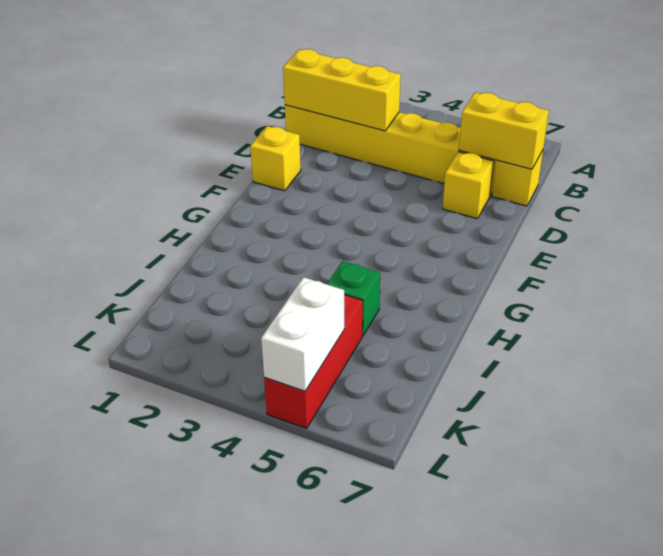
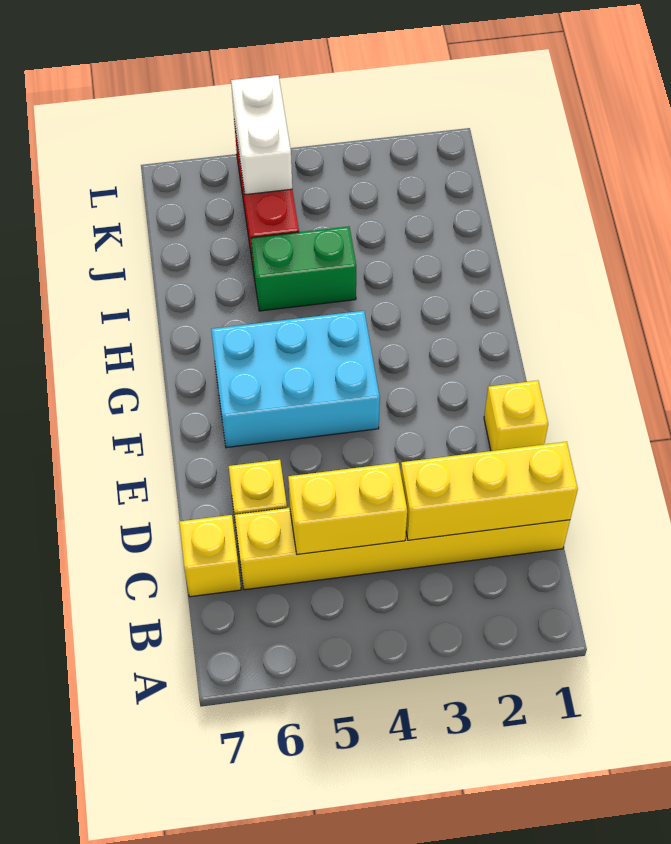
yellow 1x2 brick [459,92,549,169] -> yellow 1x2 brick moved to [288,463,407,555]
none -> cyan 2x3 brick [211,311,380,448]
green 1x1 brick [327,261,380,336] -> green 1x2 brick [251,226,356,311]

